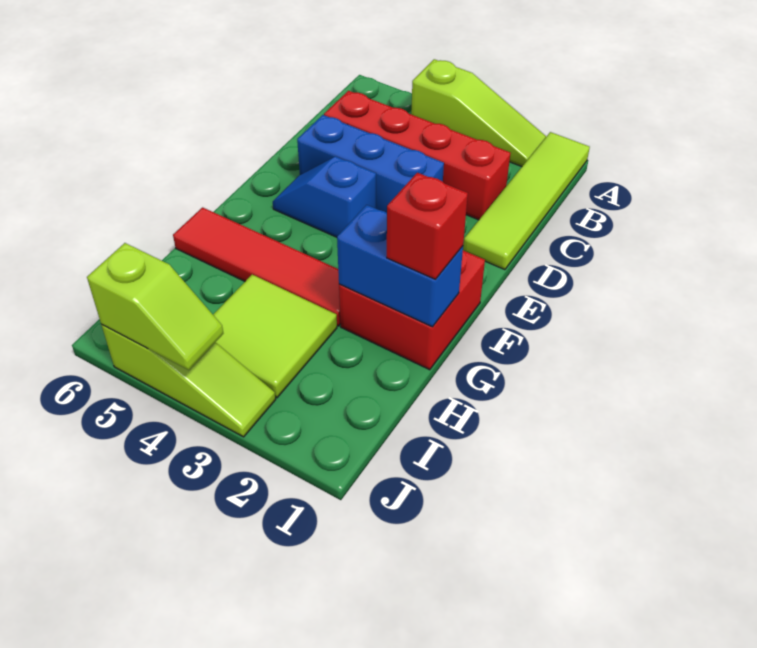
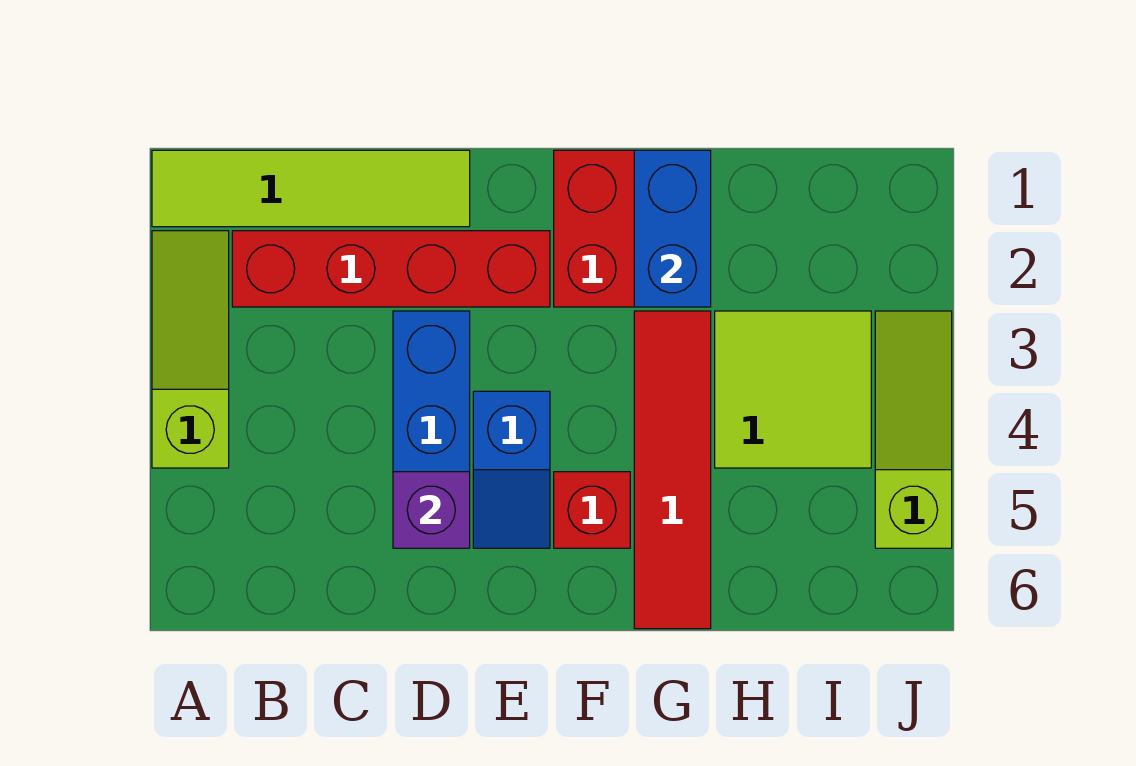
red 1x4 brick [324,91,511,220] -> red 1x4 brick turned to [232,231,550,307]
none -> purple 1x1 brick [393,472,470,548]
red 1x1 brick [387,173,468,279] -> red 1x1 brick moved to [554,472,630,548]
lime 1x2 slope [87,243,223,370] -> none

